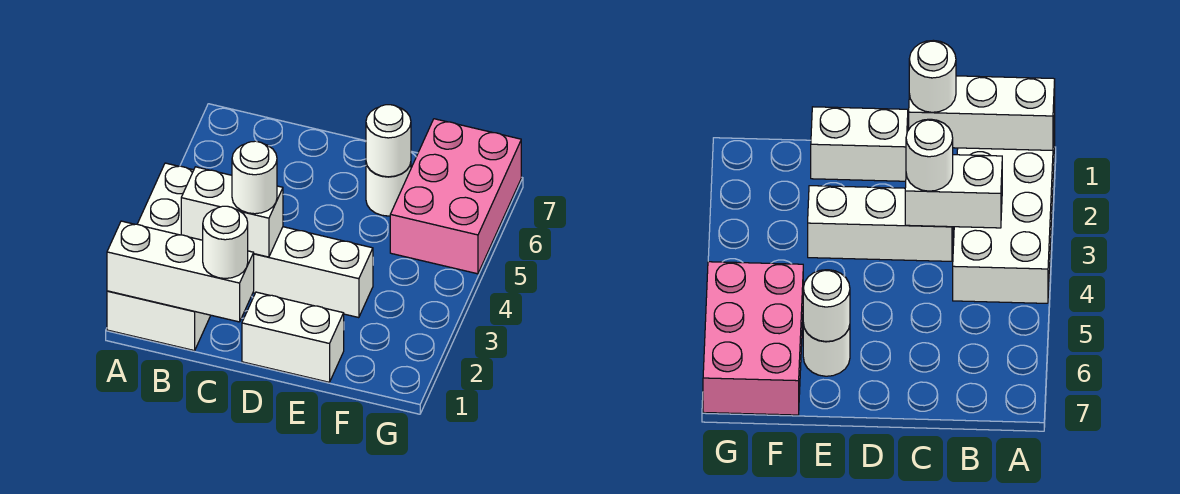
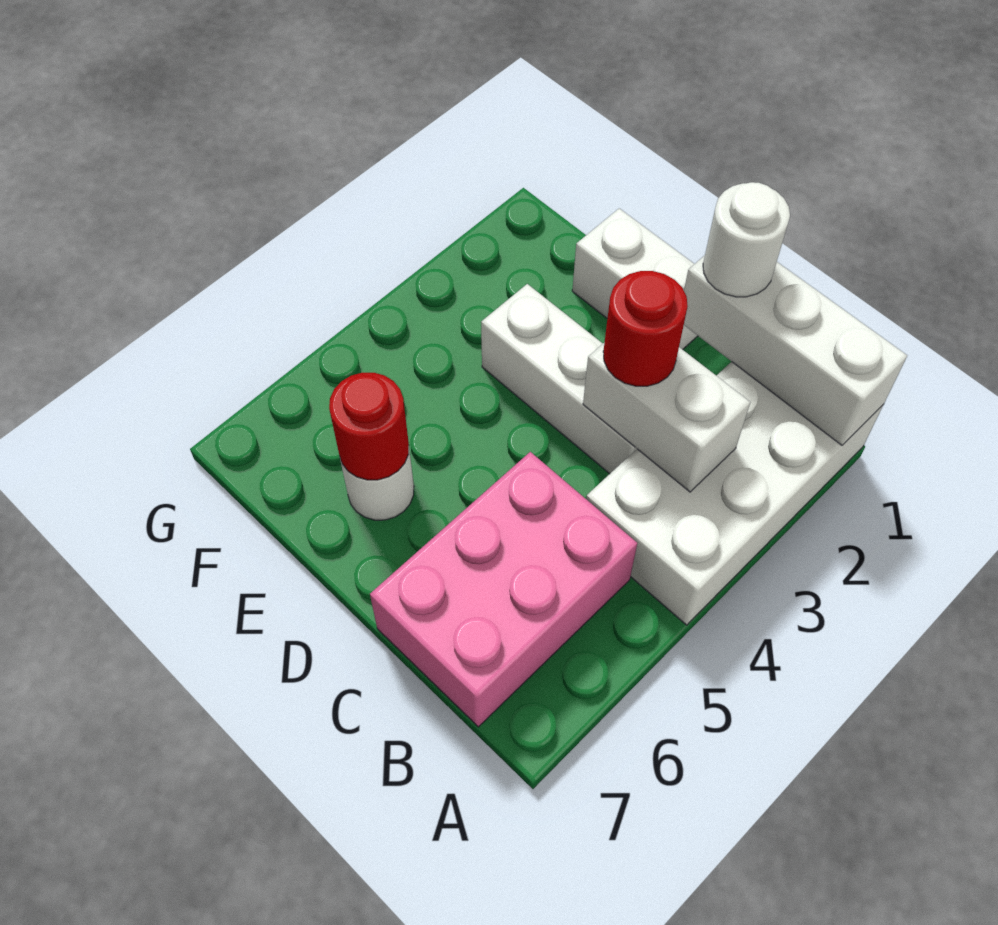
white 1x1 round brick [232,141,277,214] -> red 1x1 round brick [603,271,688,386]
white 1x1 round brick [366,105,411,177] -> red 1x1 round brick [329,373,409,480]
pink 2x3 brick [390,119,521,274] -> pink 2x3 brick moved to [370,452,637,727]

